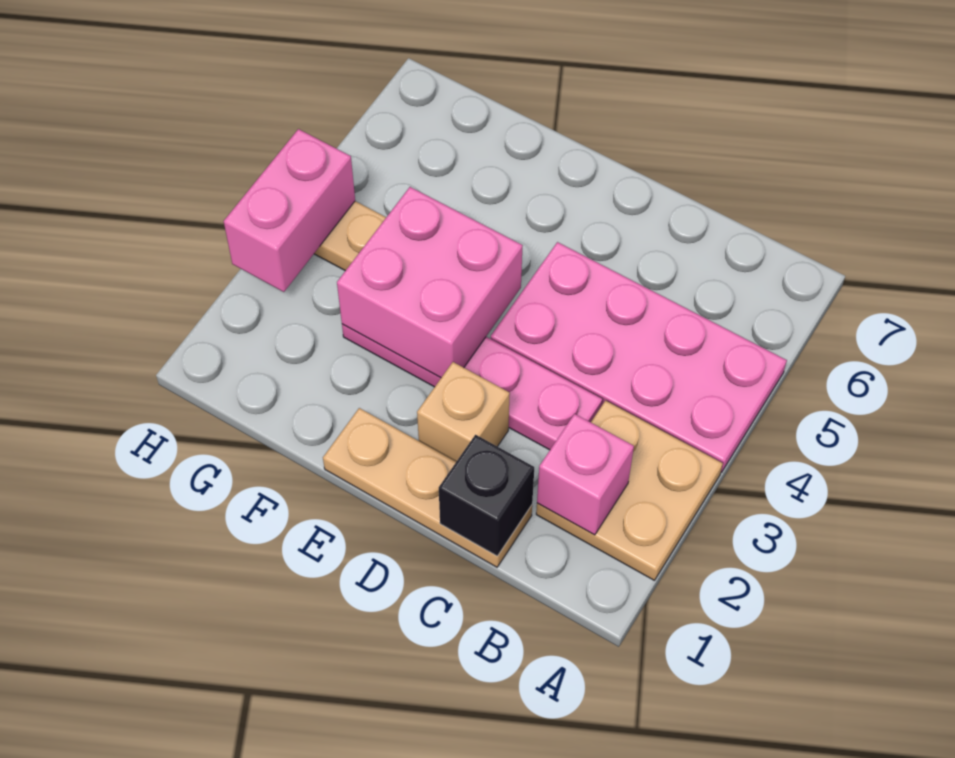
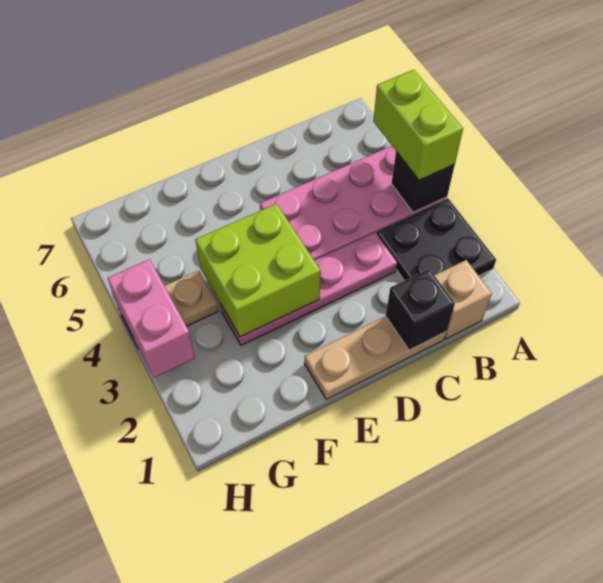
tan 2x2 plate [536,401,723,580] -> black 2x2 plate [377,199,496,281]
none -> black 1x1 brick [392,152,455,212]
none -> lime 1x2 brick [373,70,463,180]
pink 1x1 brick [537,414,634,535] -> none
tan 1x1 brick [417,362,510,462] -> tan 1x1 brick moved to [434,260,492,339]
pink 2x2 brick [337,187,523,378] -> lime 2x2 brick [195,204,321,337]

